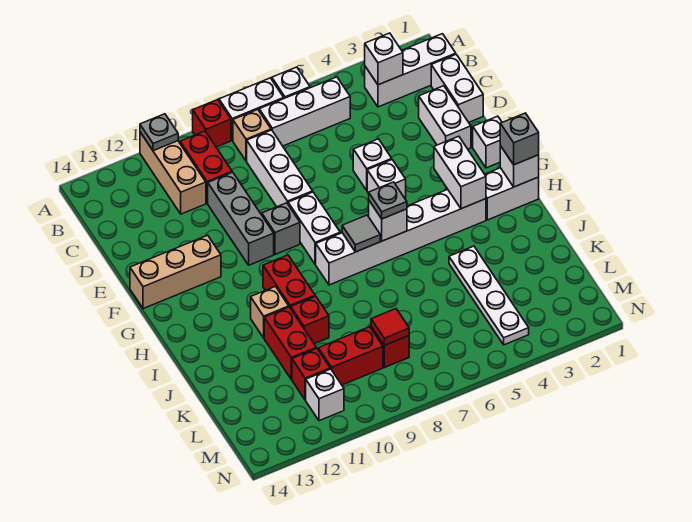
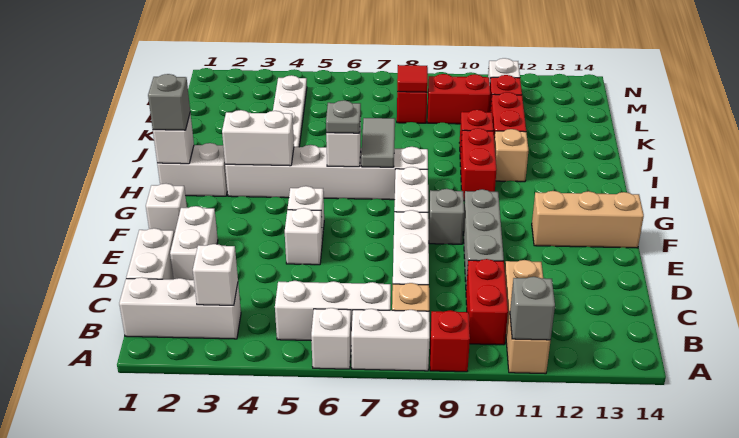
grey 1x1 plate [140,114,178,151] -> grey 1x1 brick [510,277,555,340]
white 1x2 brick [434,136,486,209] -> white 1x2 brick turned to [222,110,294,166]
grey 1x1 tile [342,215,380,252] -> grey 1x2 tile [361,118,395,167]

